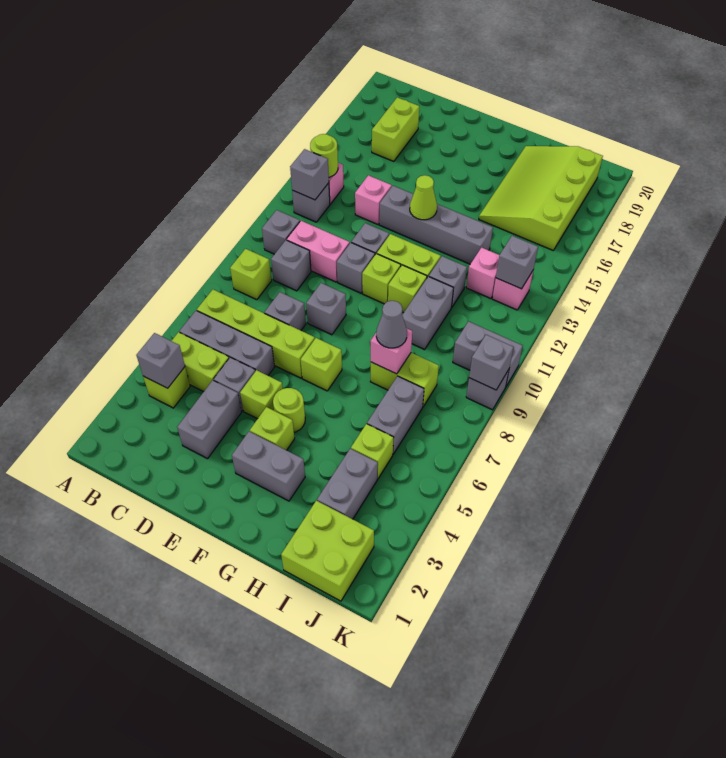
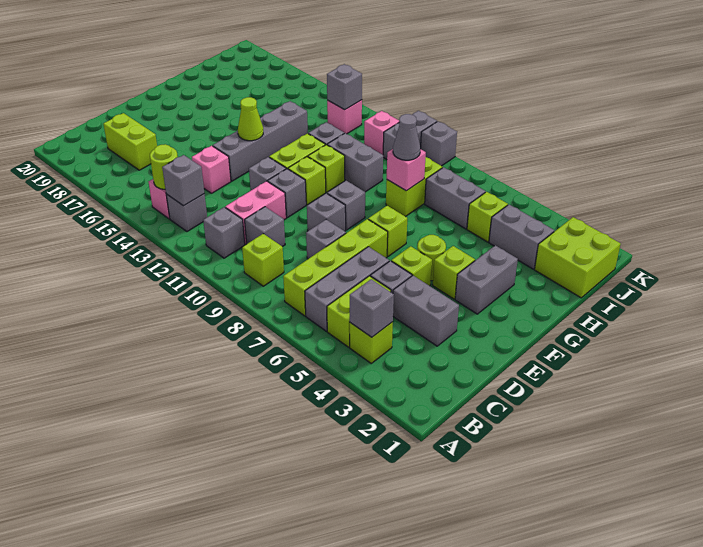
lime 3x4 slope [479,146,603,250] -> none
pink 1x1 brick [466,248,499,299] -> pink 1x1 brick moved to [364,111,399,155]
grey 1x1 brick [469,335,514,390] -> grey 1x1 brick moved to [327,181,365,230]

